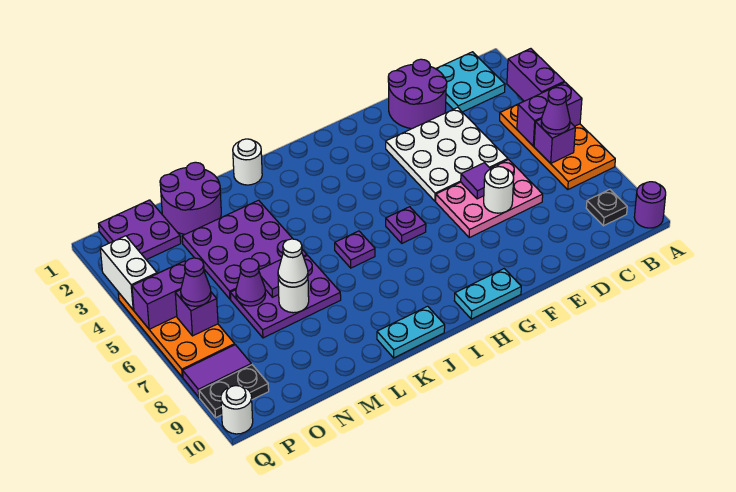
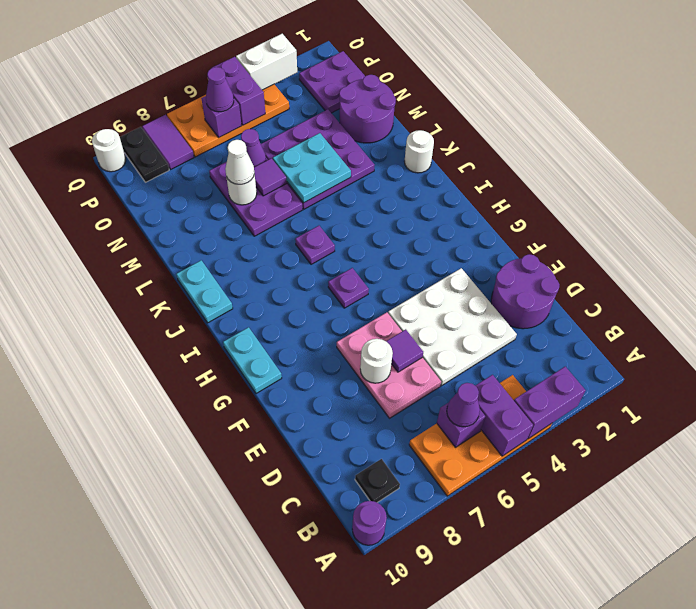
cyan 2x2 plate [436,52,505,112] -> cyan 2x2 plate moved to [273,133,351,203]

